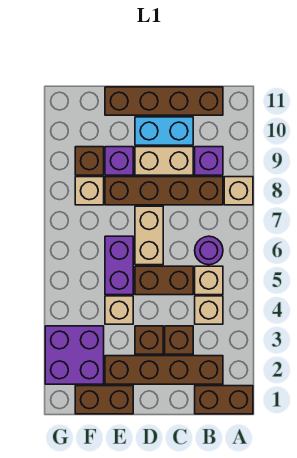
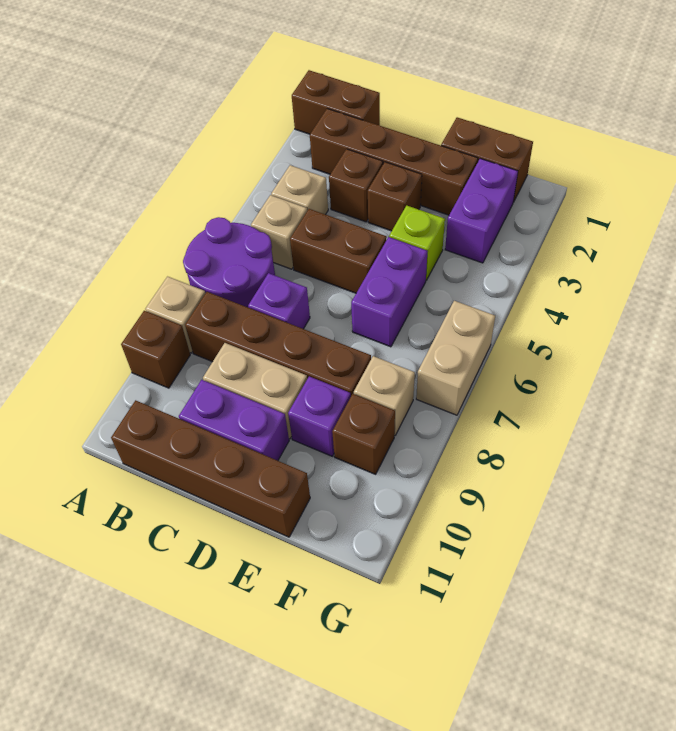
none -> brown 1x1 brick [121,311,190,388]
purple 1x1 round brick [195,236,223,265] -> purple 2x2 round brick [183,217,275,307]
purple 1x1 brick [195,147,223,175] -> purple 1x1 brick moved to [248,273,310,329]
cyan 1x2 brick [135,117,193,145] -> purple 1x2 brick [179,380,289,461]
tan 1x2 brick [135,206,163,265] -> tan 1x2 brick moved to [416,301,495,415]
tan 1x1 brick [105,296,133,324] -> lime 1x1 brick [389,206,445,280]
purple 2x2 brick [45,326,104,384] -> purple 1x2 brick [445,159,518,263]

